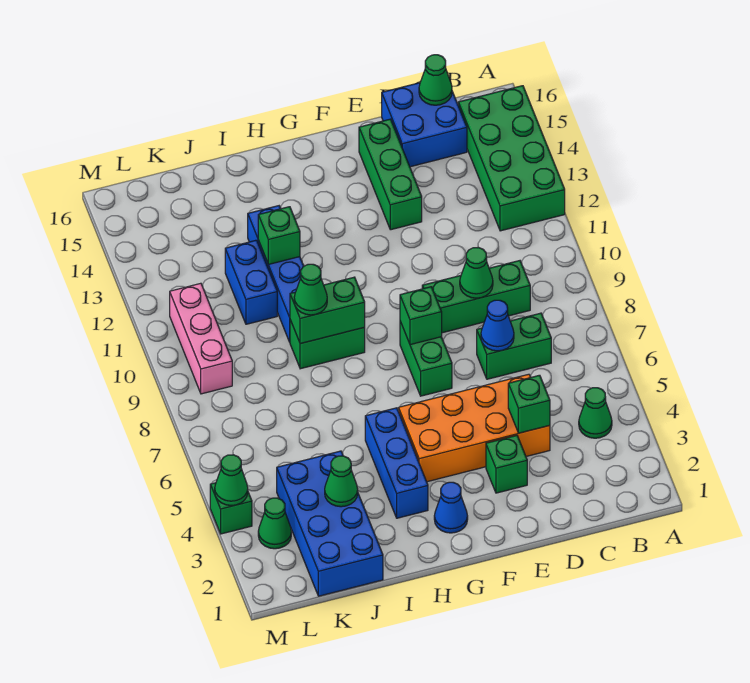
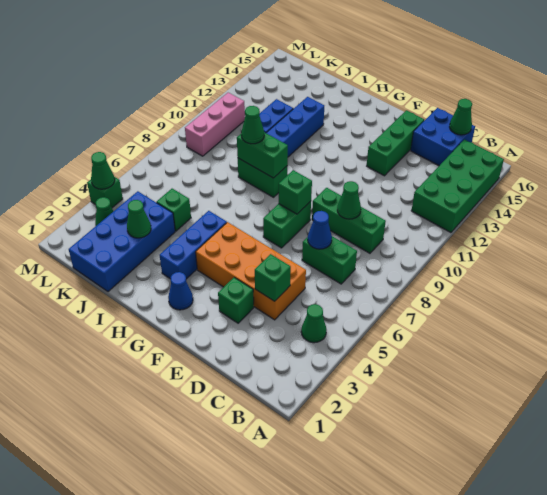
green 1x1 brick [258,207,300,265] -> green 1x1 brick moved to [157,189,191,231]

